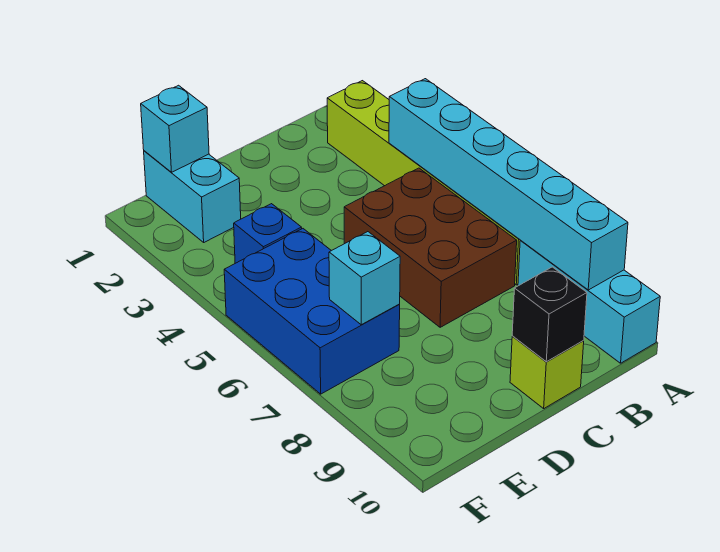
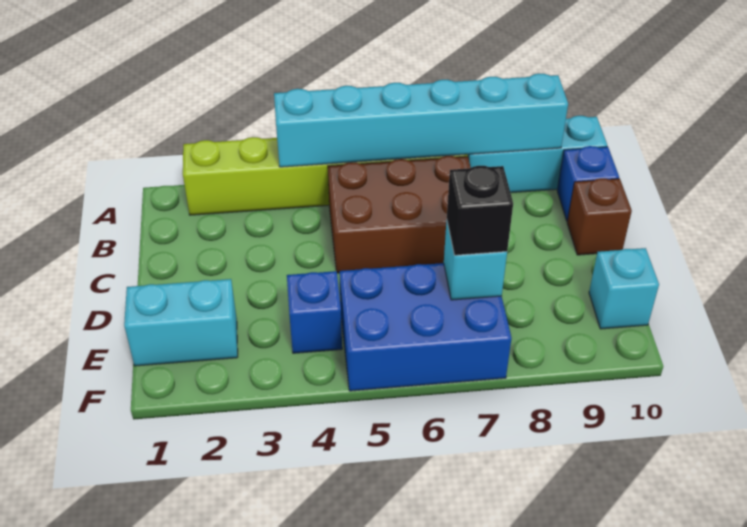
none -> blue 1x1 brick [557,146,619,221]
lime 1x1 brick [510,336,584,408] -> brown 1x1 brick [567,178,632,255]
black 1x1 brick [512,267,587,362] -> black 1x1 brick moved to [447,166,513,255]
cyan 1x1 brick [141,85,209,172] -> cyan 1x1 brick moved to [589,248,659,329]

